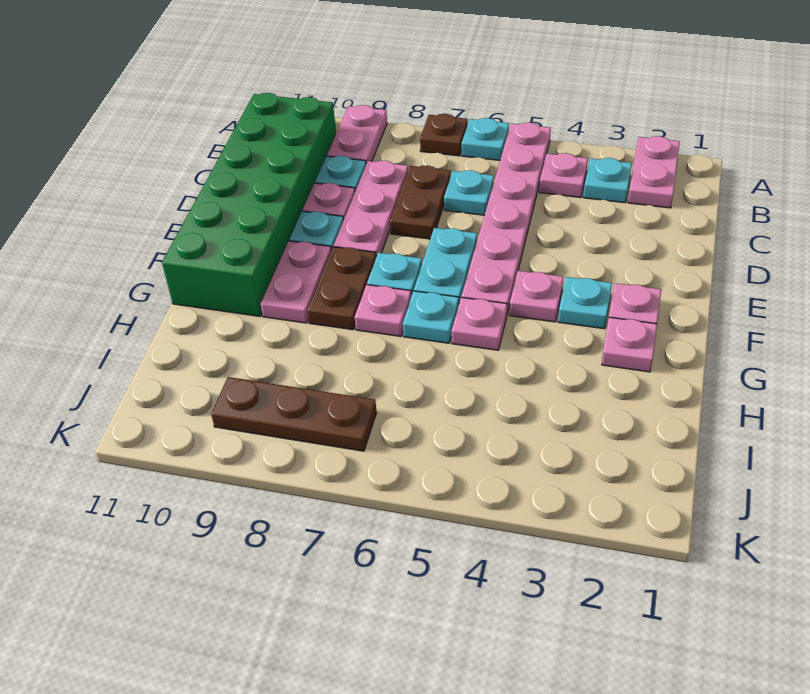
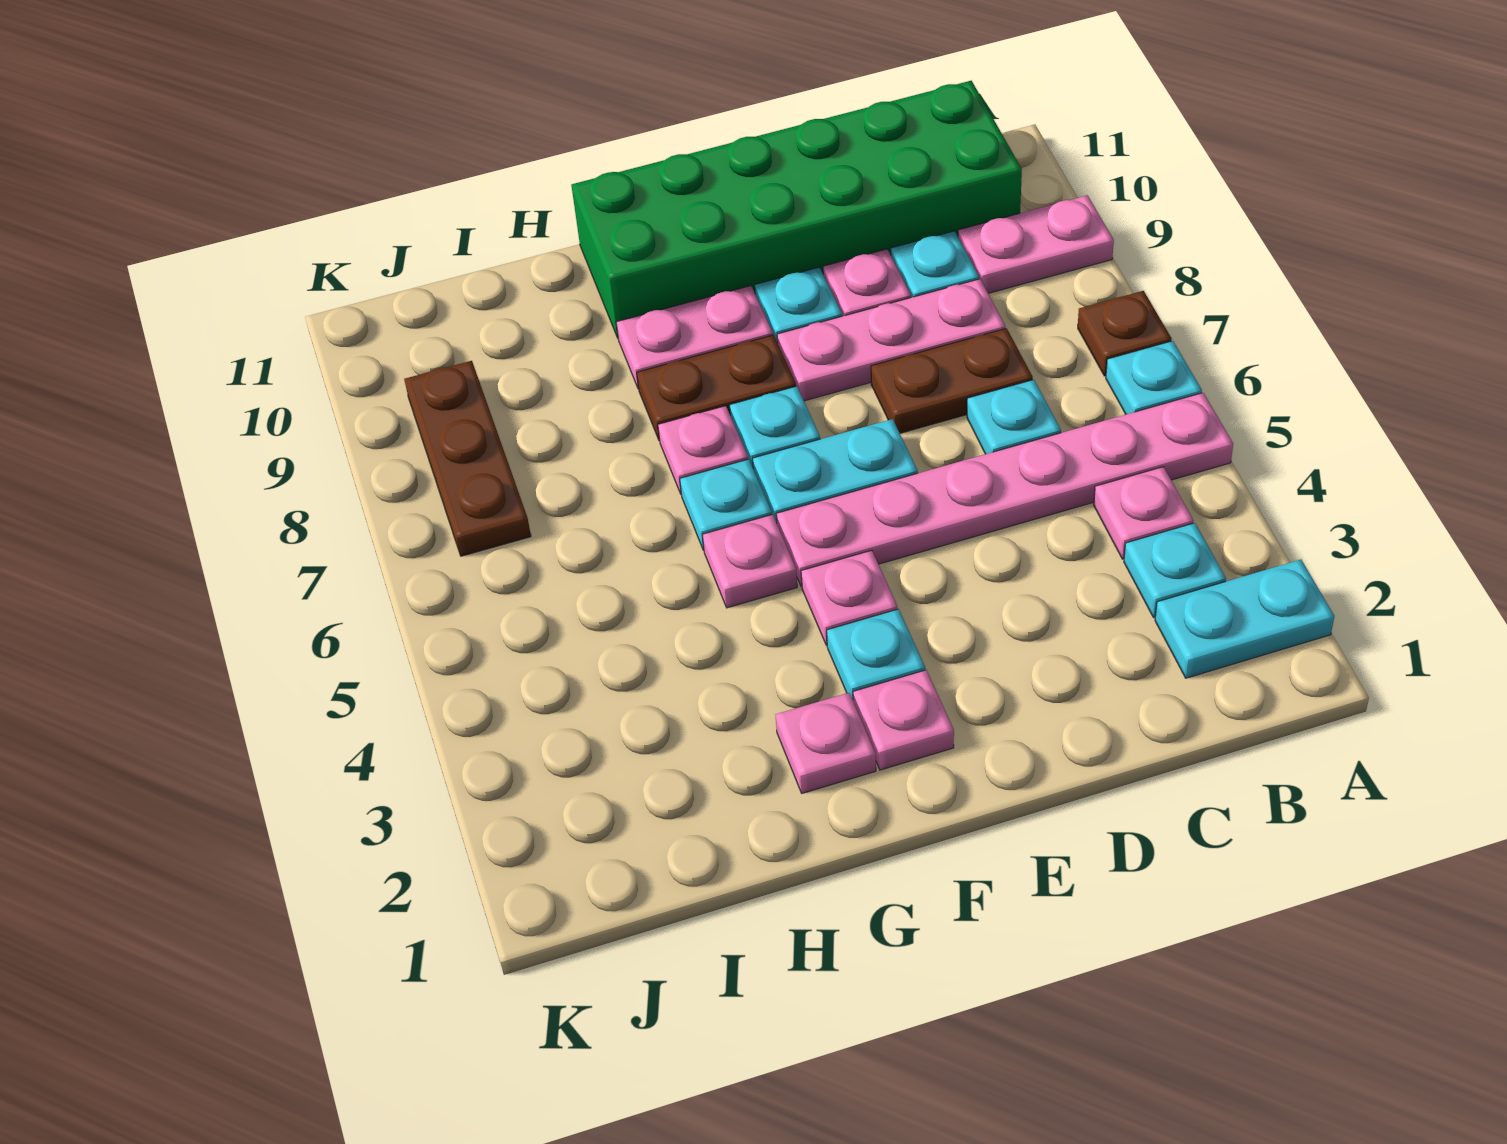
pink 1x2 plate [628,136,680,208] -> cyan 1x2 plate [1155,560,1334,678]

